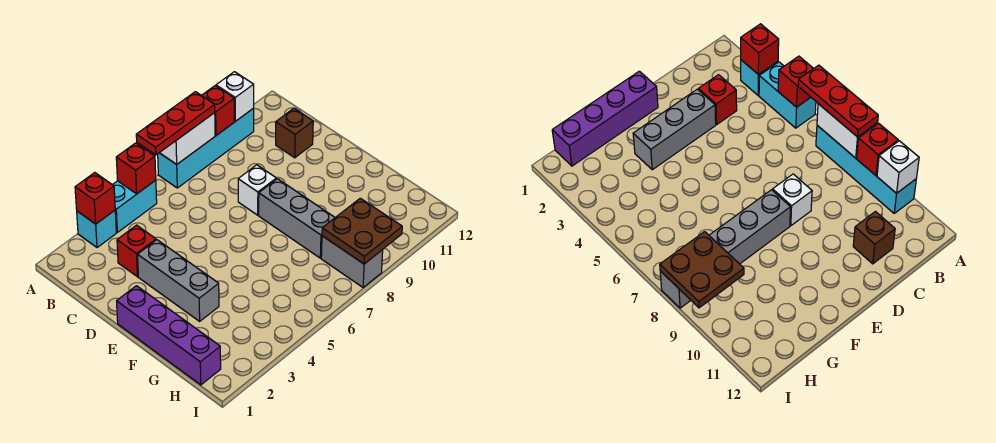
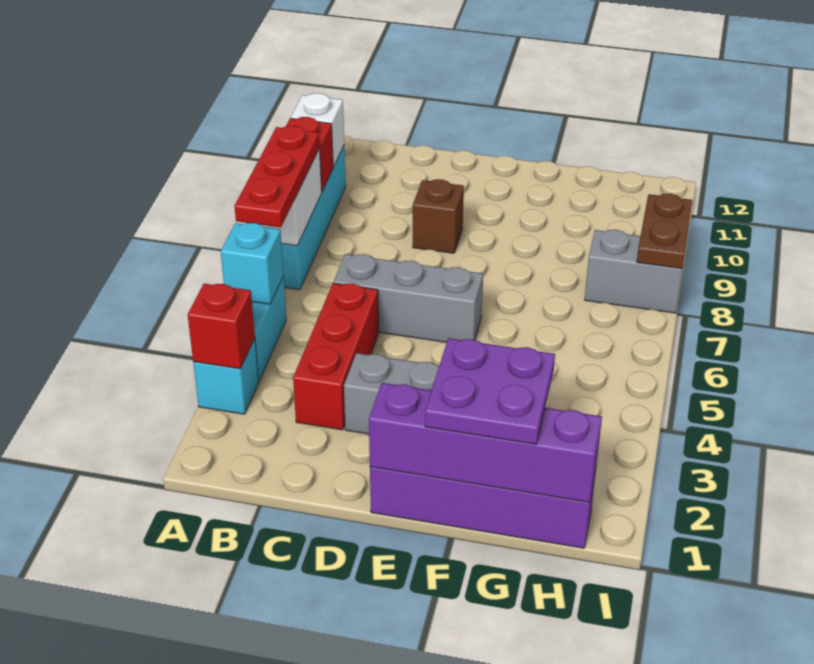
red 1x1 brick [116,143,156,194] -> cyan 1x1 brick [221,223,283,304]
red 1x1 brick [117,225,156,277] -> red 1x3 brick [293,283,379,430]
brown 1x1 brick [276,108,313,158] -> brown 1x1 brick moved to [413,179,464,253]
white 1x1 brick [238,165,276,215] -> none
none -> purple 1x4 brick [369,383,602,502]
grey 1x3 brick [259,179,335,258] -> grey 1x3 brick moved to [333,254,483,342]
none -> purple 2x2 plate [425,338,555,444]
brown 2x2 plate [322,198,402,264] -> brown 1x2 plate [637,194,693,269]

